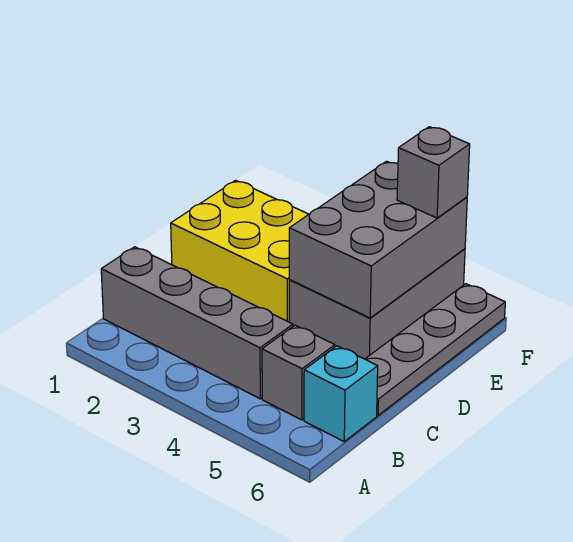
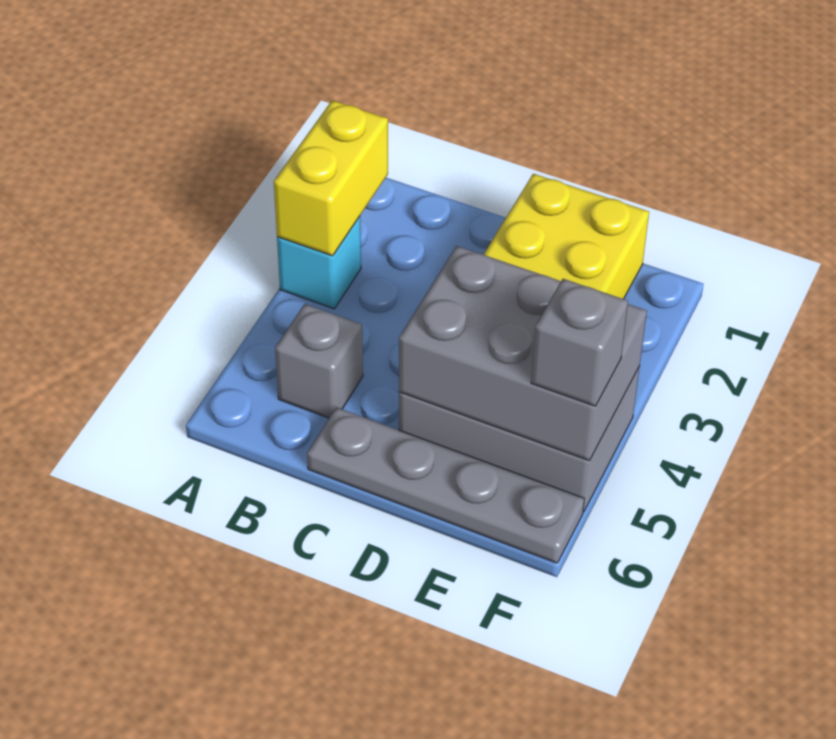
none -> yellow 1x2 brick [274,100,388,256]
grey 1x4 brick [101,247,293,399] -> none
cyan 1x1 brick [304,346,378,441] -> cyan 1x1 brick moved to [277,216,361,309]

